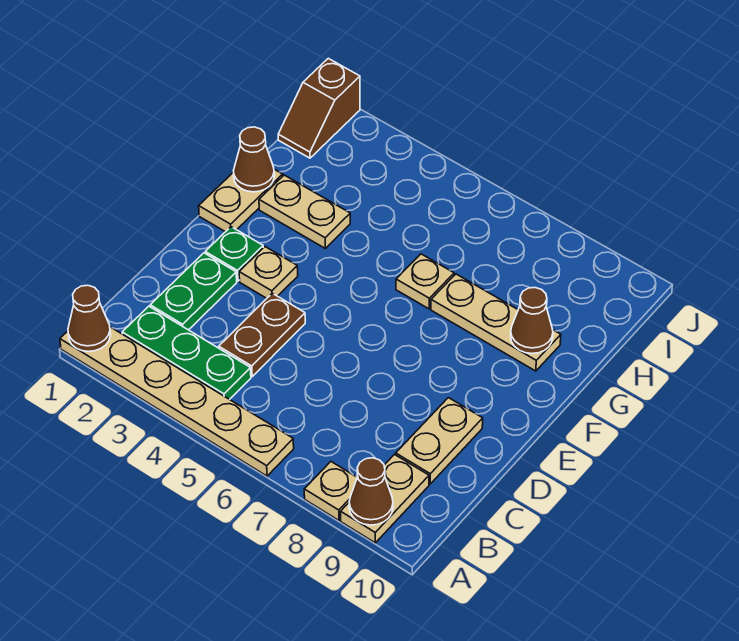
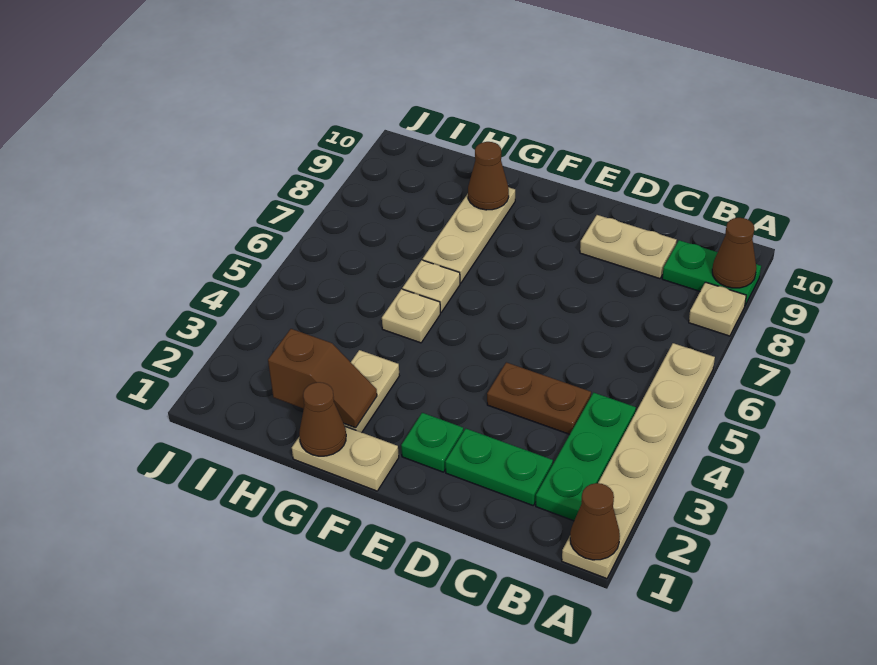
tan 1x2 plate [341,455,429,543] -> green 1x2 plate [662,240,761,305]
tan 1x1 plate [239,247,298,298] -> tan 1x1 plate moved to [382,289,440,343]
brown 1x2 slope [278,58,360,158] -> brown 1x2 slope moved to [268,329,377,428]

